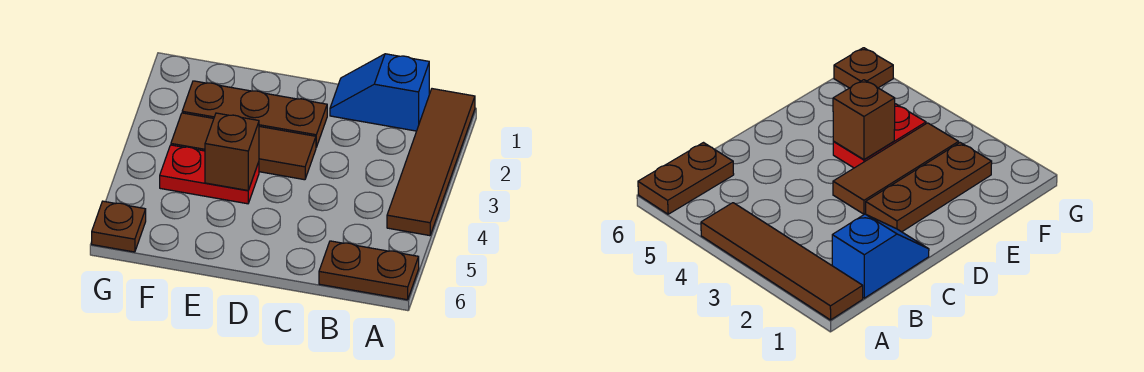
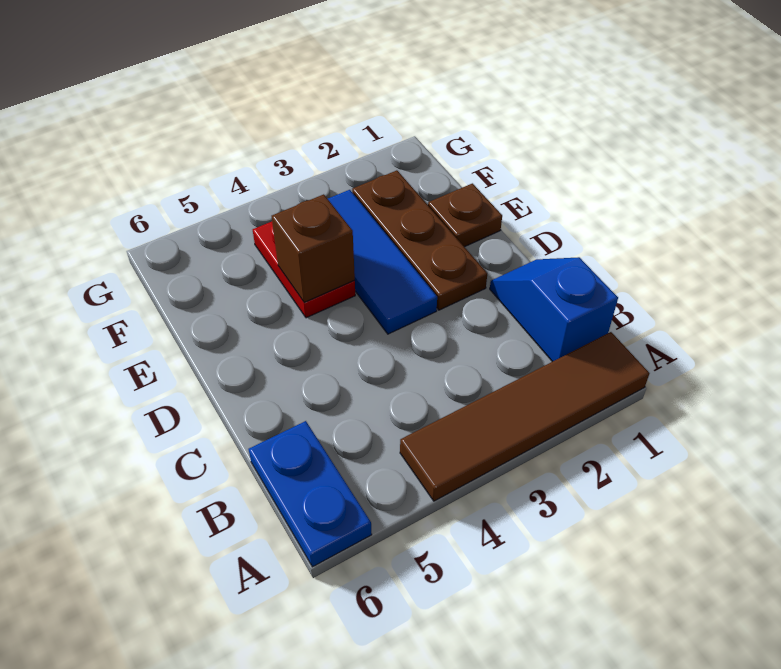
brown 1x2 plate [319,241,419,300] -> blue 1x2 plate [249,421,372,567]
brown 1x3 tile [171,113,316,180] -> blue 1x3 tile [328,190,437,334]
brown 1x1 plate [92,201,146,252] -> brown 1x1 plate moved to [428,183,502,247]

